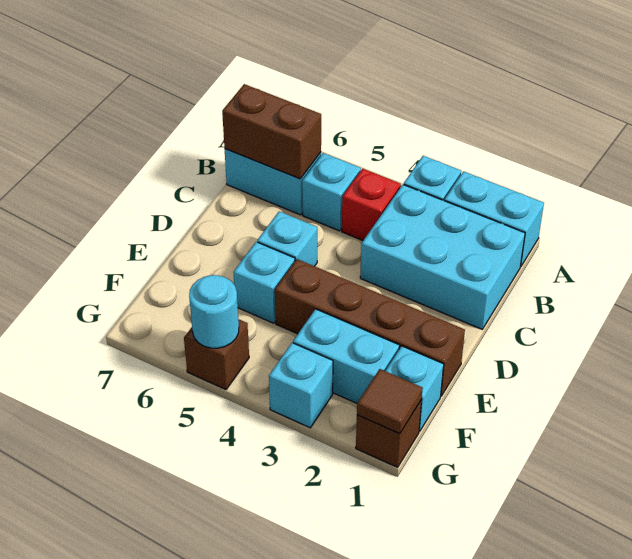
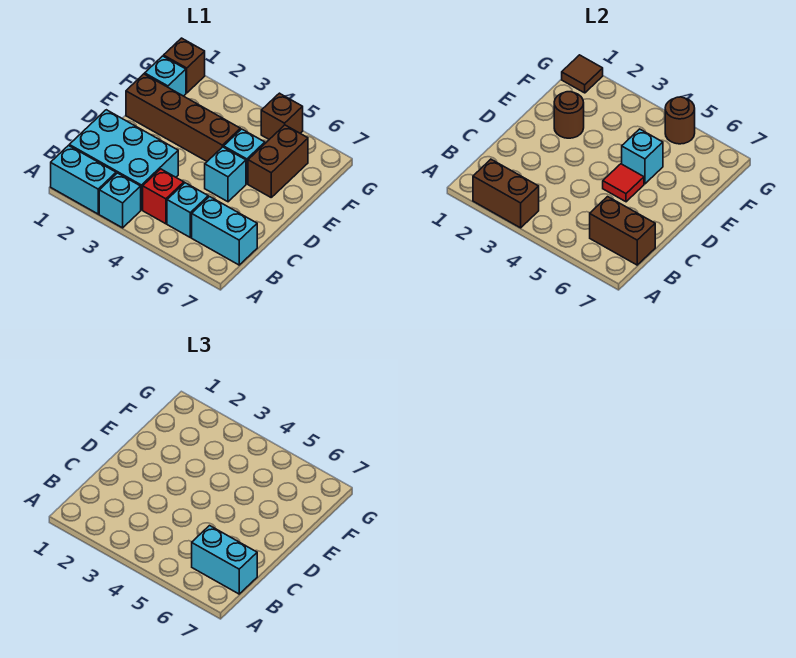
none -> brown 1x2 brick [473,159,539,228]
none -> red 1x1 tile [603,164,644,202]
none -> brown 1x1 round brick [554,92,584,138]
none -> brown 1x2 brick [248,125,308,197]
cyan 1x2 brick [293,309,399,403] -> cyan 1x2 brick moved to [192,526,257,594]
cyan 1x1 brick [269,343,333,428] -> cyan 1x1 brick moved to [622,129,663,184]
cyan 1x1 round brick [189,275,239,348] -> brown 1x1 round brick [665,97,695,144]

